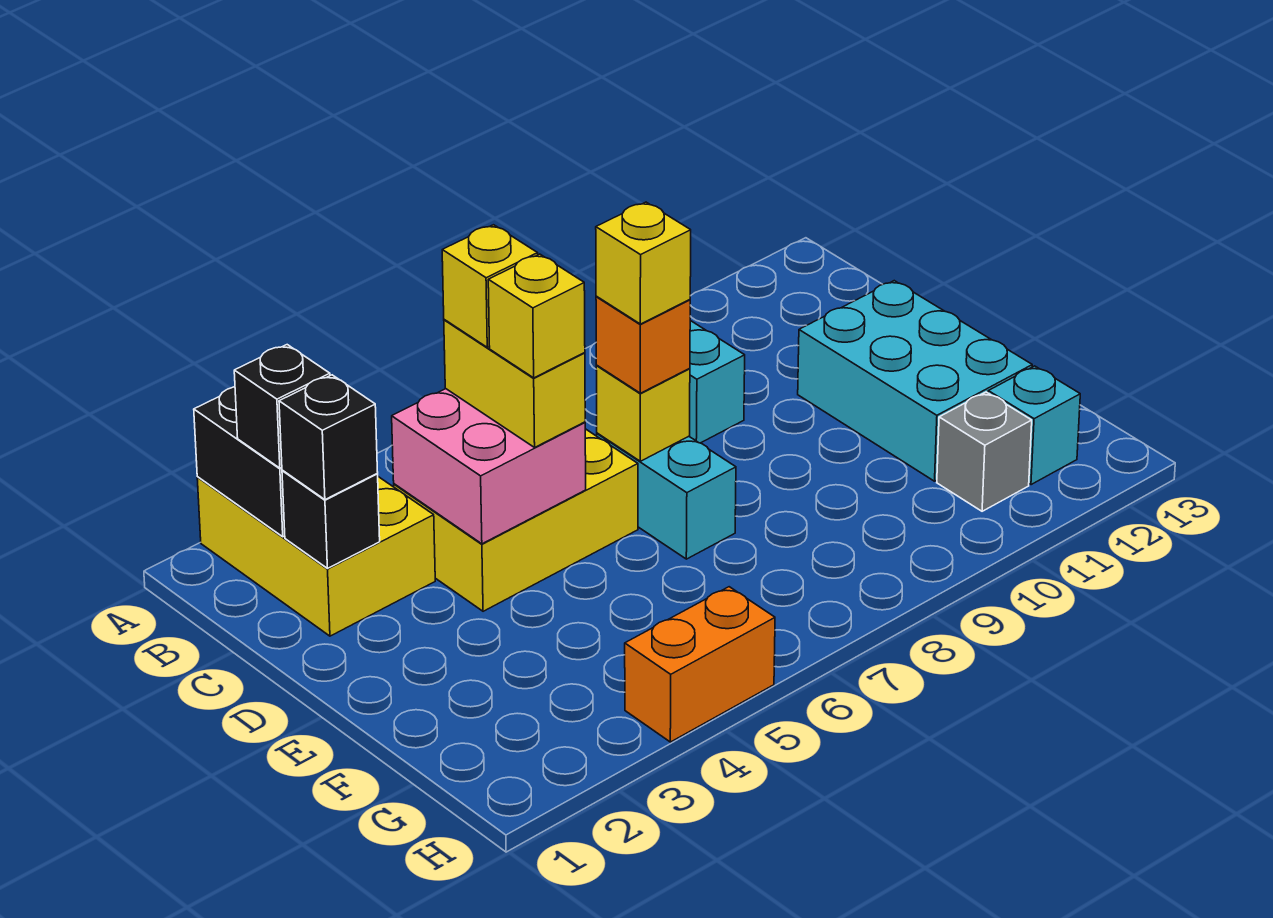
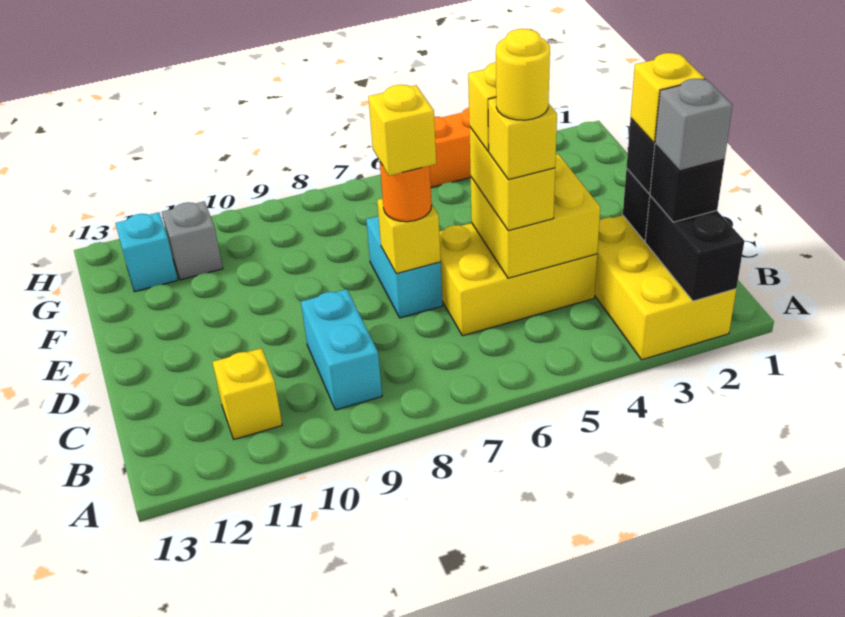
none -> grey 1x1 brick [655,79,733,171]
none -> yellow 1x1 brick [213,348,282,439]
none -> yellow 1x1 brick [631,53,705,143]
pink 2x2 brick [392,389,586,544] -> yellow 2x2 brick [471,154,600,278]
none -> yellow 1x1 round brick [496,29,550,120]
orange 1x1 brick [596,297,690,393] -> orange 1x1 round brick [380,162,432,222]
cyan 2x3 brick [798,281,1032,481] -> none

